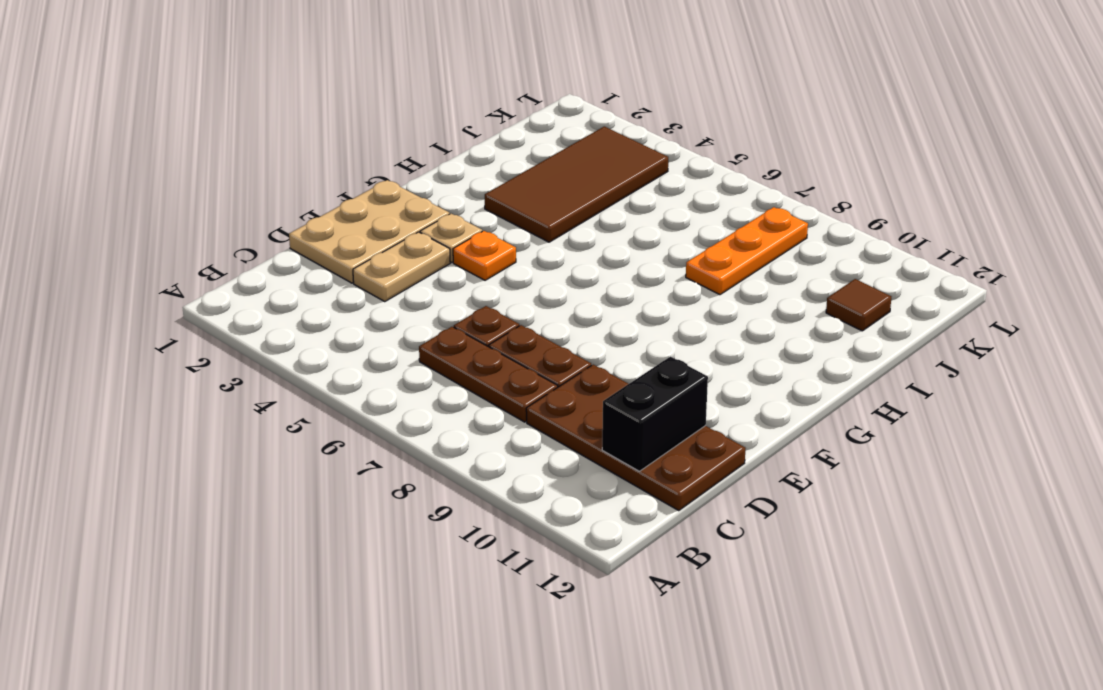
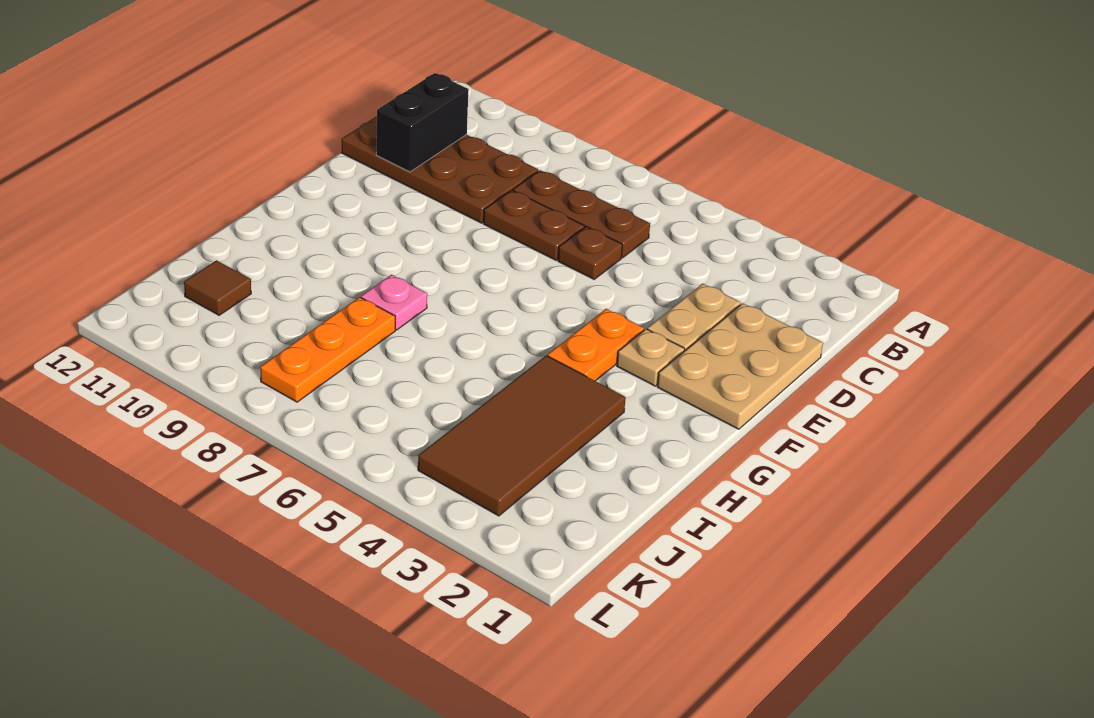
orange 1x1 plate [453,231,516,280] -> orange 1x2 plate [548,309,644,381]
none -> pink 1x1 plate [361,275,427,330]

